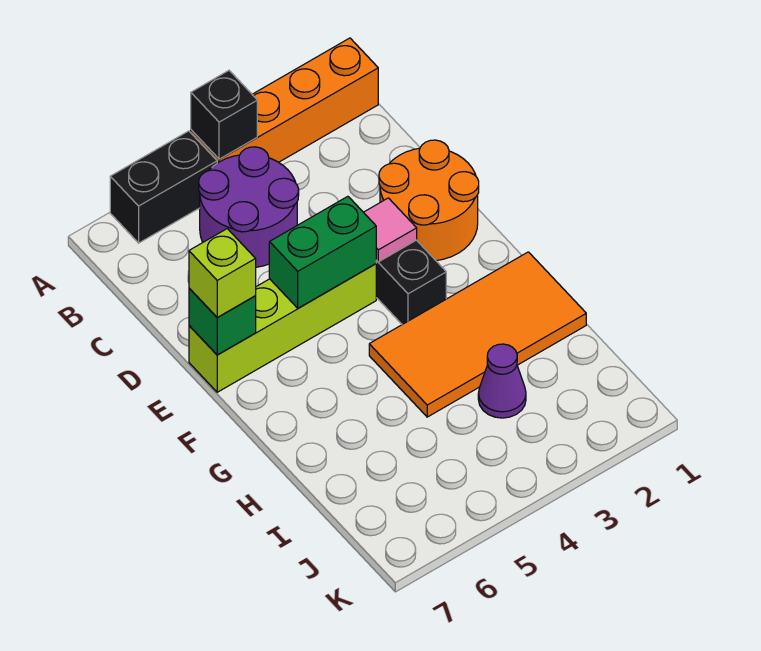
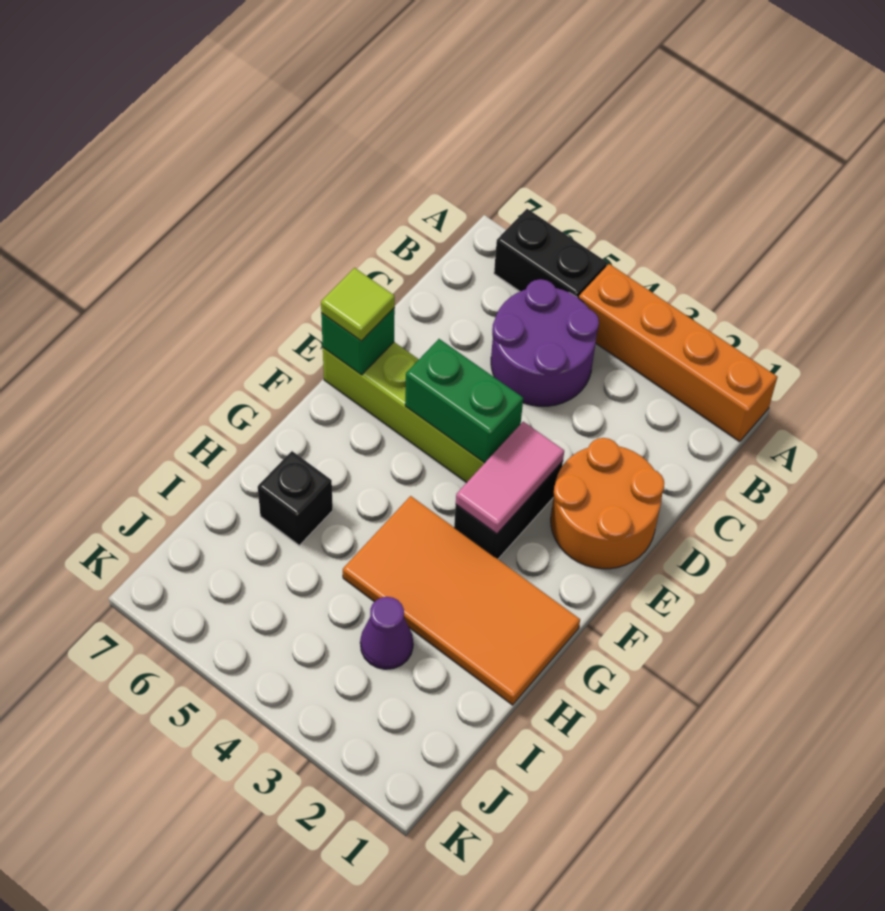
black 1x1 brick [191,71,257,159] -> black 1x1 brick moved to [258,451,333,545]
pink 1x1 tile [364,198,417,262] -> pink 1x2 tile [456,422,564,534]
lime 1x1 brick [189,229,256,317] -> lime 1x1 tile [321,268,395,341]

